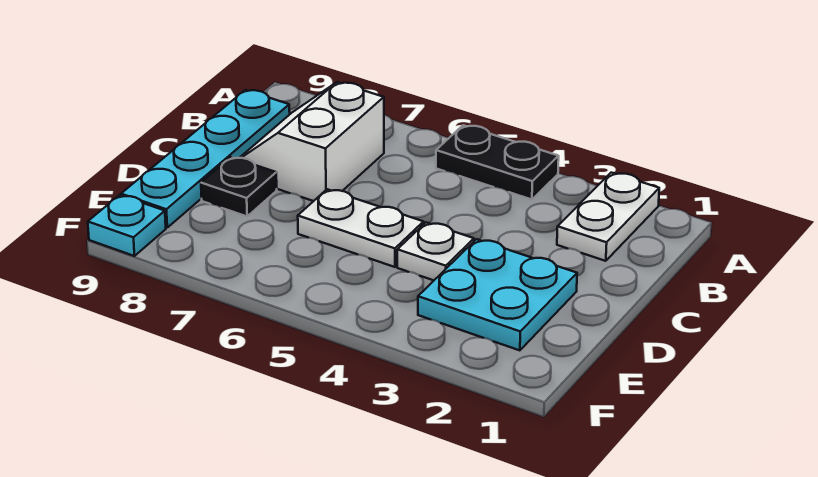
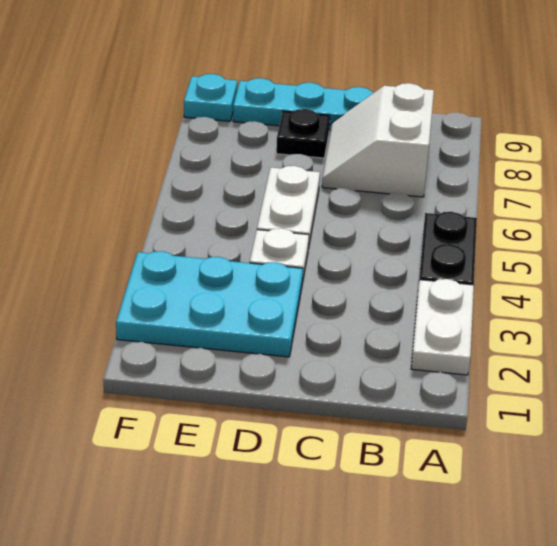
white 1x2 plate [557,173,659,261] -> white 1x2 plate turned to [411,279,474,375]
white 2x2 slope [240,82,384,201] -> white 2x2 slope turned to [322,83,434,197]
cyan 2x2 plate [418,239,577,350] -> cyan 2x3 plate [116,251,303,357]

